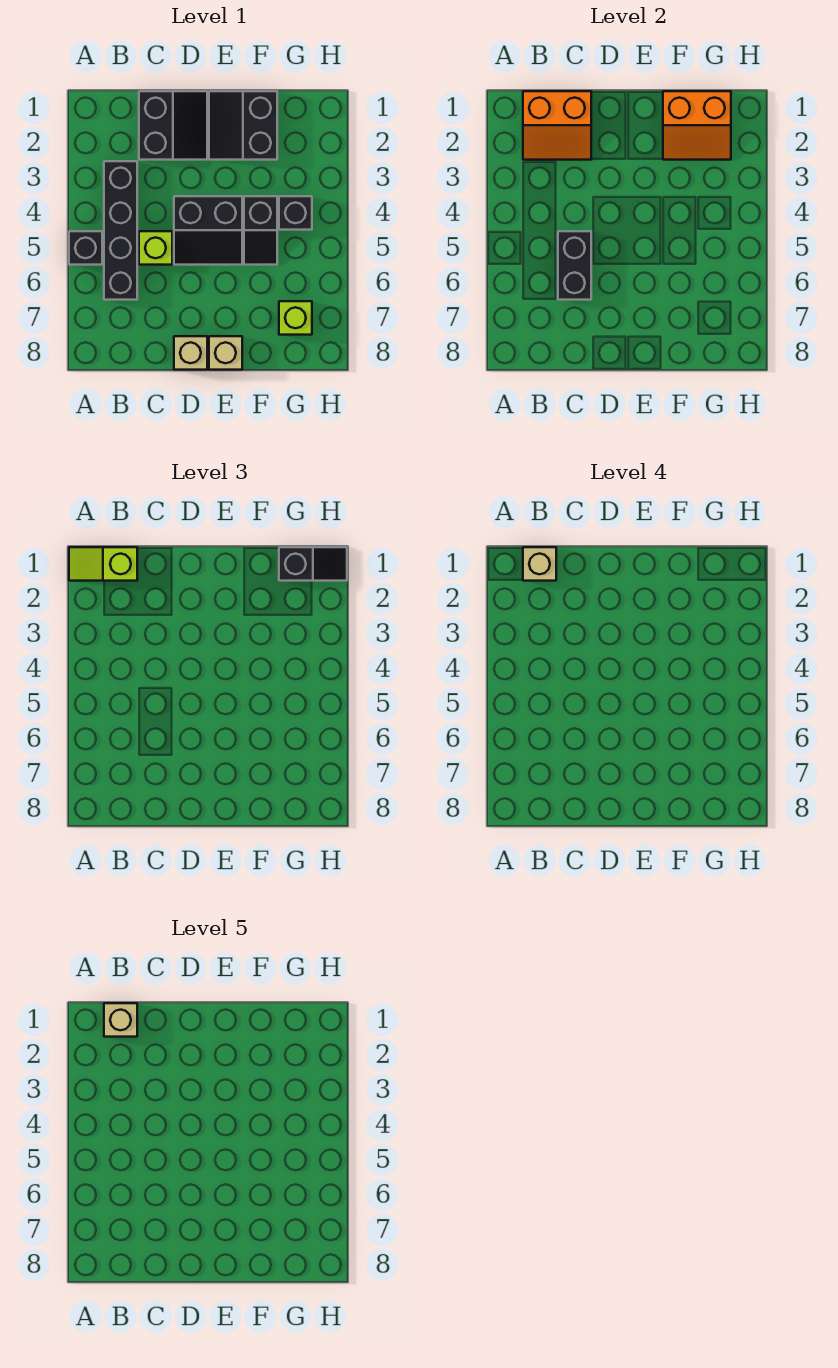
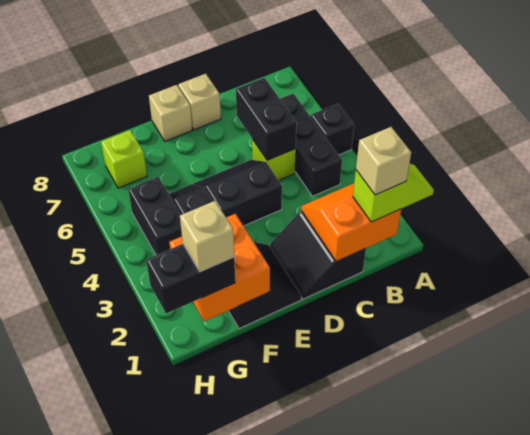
tan 1x1 brick [104,1003,137,1037] -> tan 1x1 brick moved to [180,201,234,272]
black 1x4 brick [104,161,137,300] -> black 1x3 brick [280,94,342,196]
orange 2x2 slope [663,91,731,160] -> orange 2x2 brick [169,214,270,321]
black 1x2 slope [279,547,347,581] -> black 1x2 brick [146,244,235,314]
black 1x1 brick [279,196,312,230] -> black 1x2 brick [128,177,182,255]

